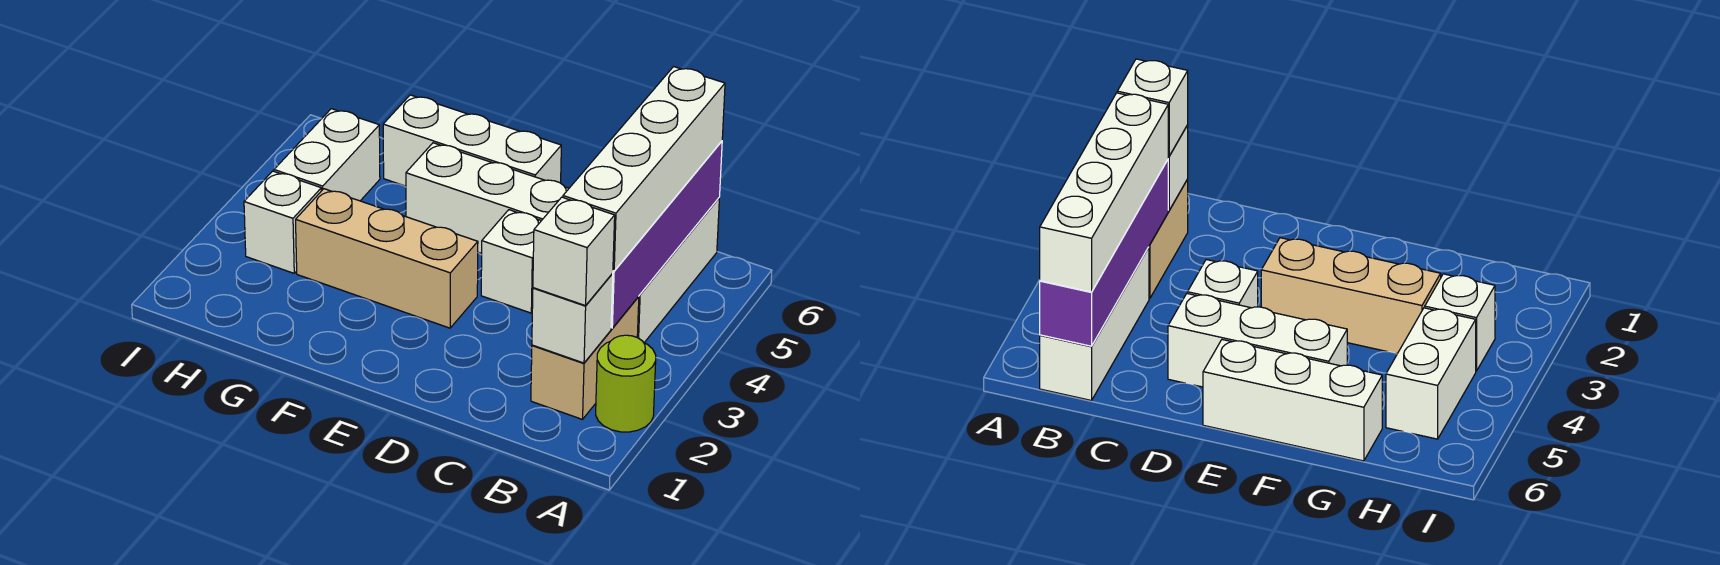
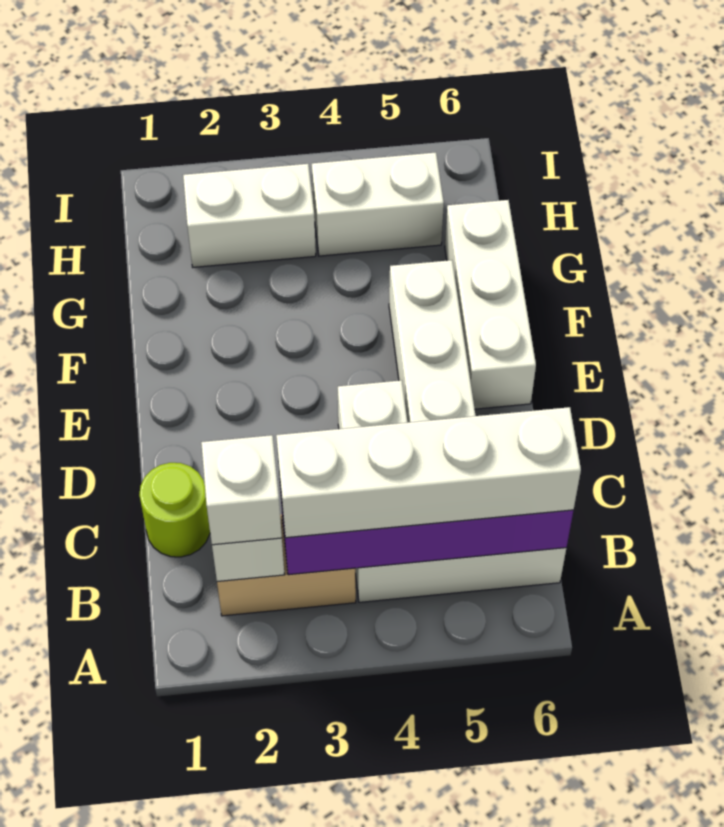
lime 1x1 round brick [596,335,656,432] -> lime 1x1 round brick moved to [139,463,210,557]
tan 1x3 brick [296,189,478,328] -> none
white 1x1 brick [244,171,321,273] -> white 1x2 brick [183,164,316,267]

